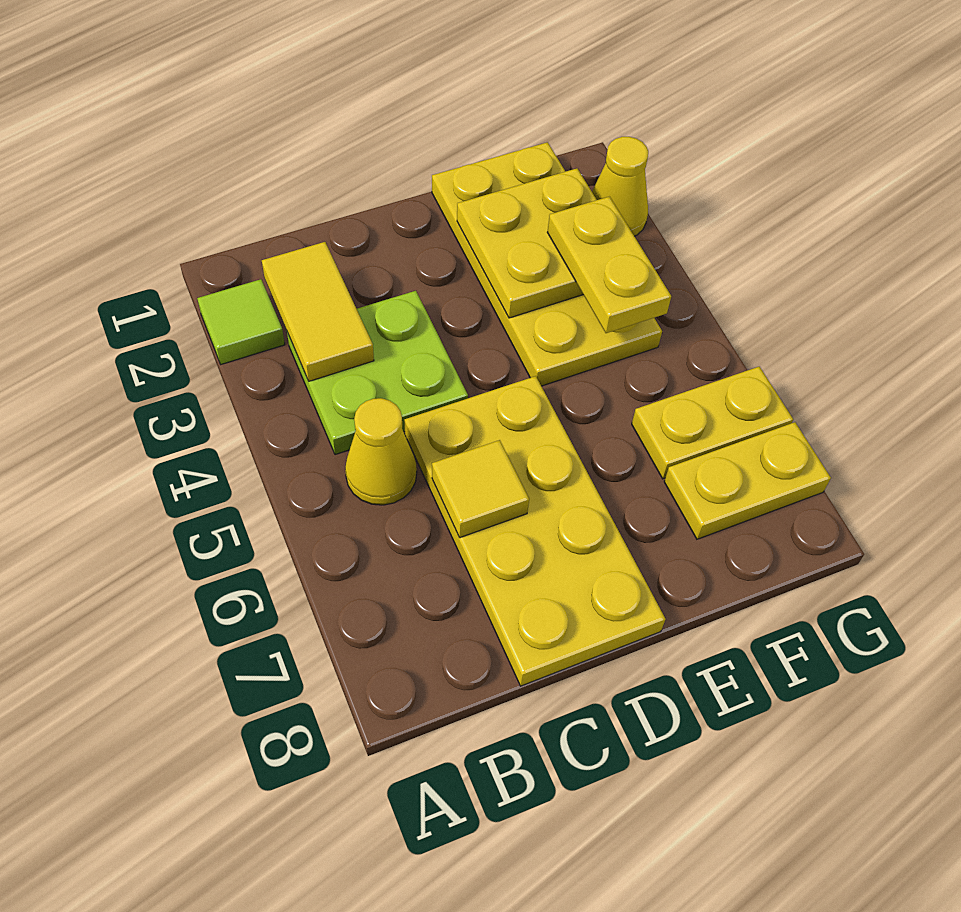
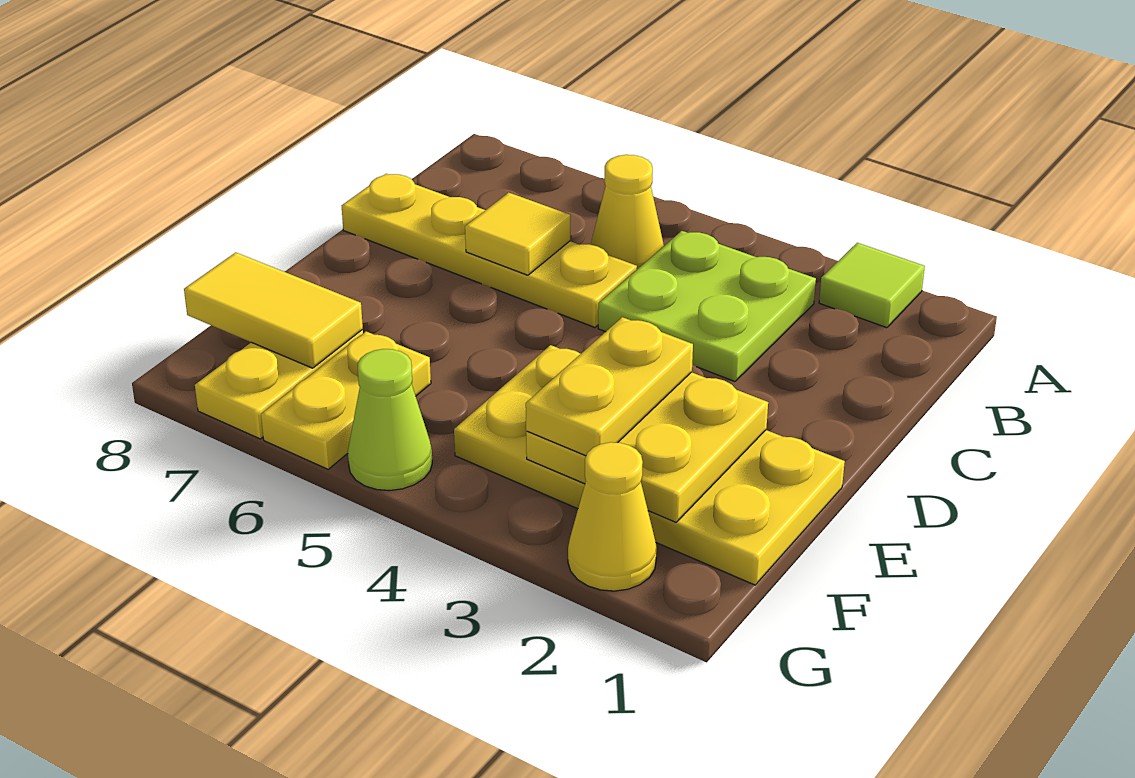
yellow 1x2 tile [262,242,374,381] -> yellow 1x2 tile moved to [184,252,363,368]
yellow 2x4 plate [404,376,666,686] -> yellow 1x4 plate [342,174,637,327]
yellow 1x2 plate [547,197,671,333] -> yellow 1x2 plate turned to [526,317,693,456]
none -> lime 1x1 cone [348,349,432,491]

